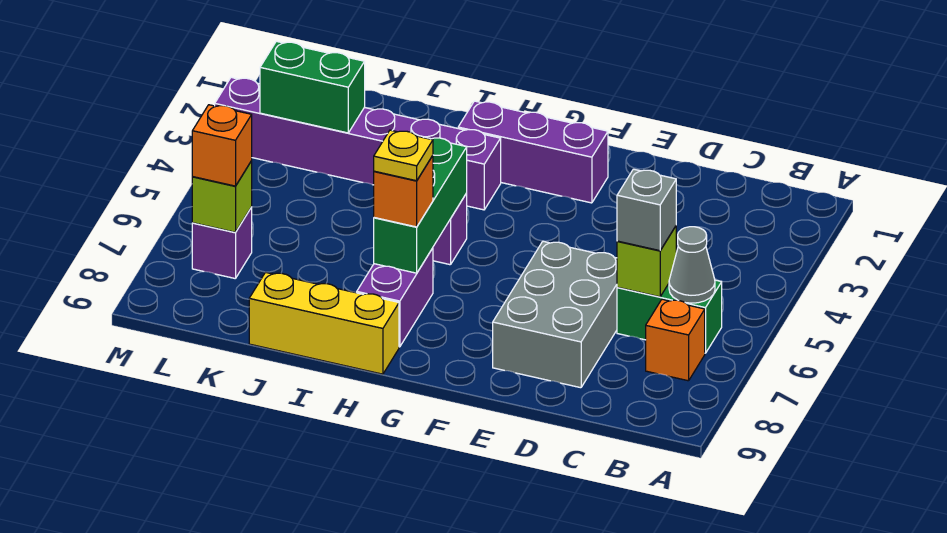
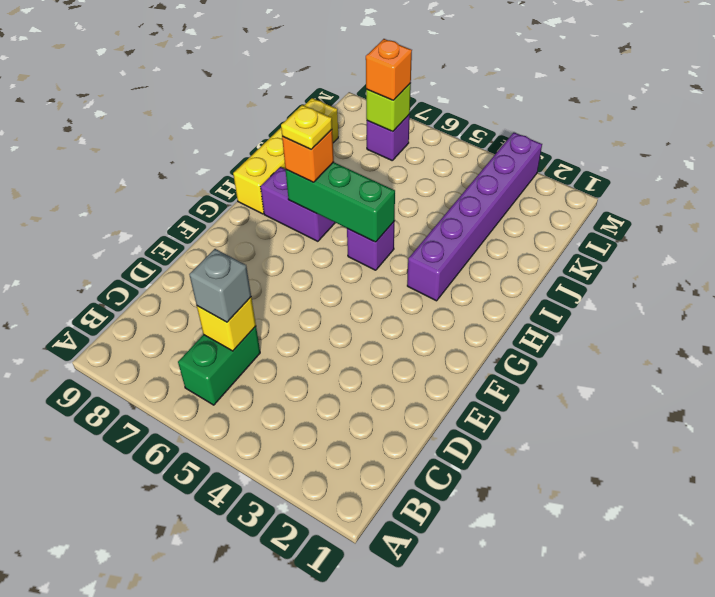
grey 1x1 cone [669,227,715,303] -> none
orange 1x1 brick [646,299,705,381] -> none
lime 1x1 brick [617,226,676,297] -> yellow 1x1 brick [197,297,256,351]
grey 2x3 brick [493,241,617,388] -> none
purple 1x3 brick [458,101,608,203] -> none
yellow 1x3 brick [249,272,399,374] -> yellow 1x4 brick [233,98,338,214]
green 1x2 brick [260,41,365,133] -> none

